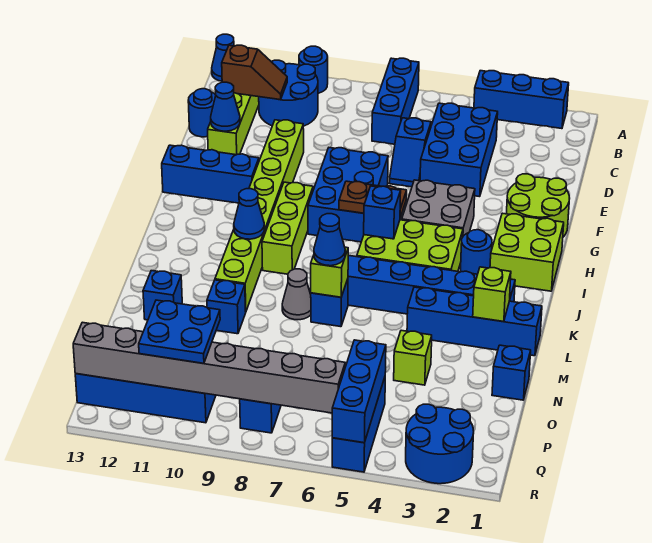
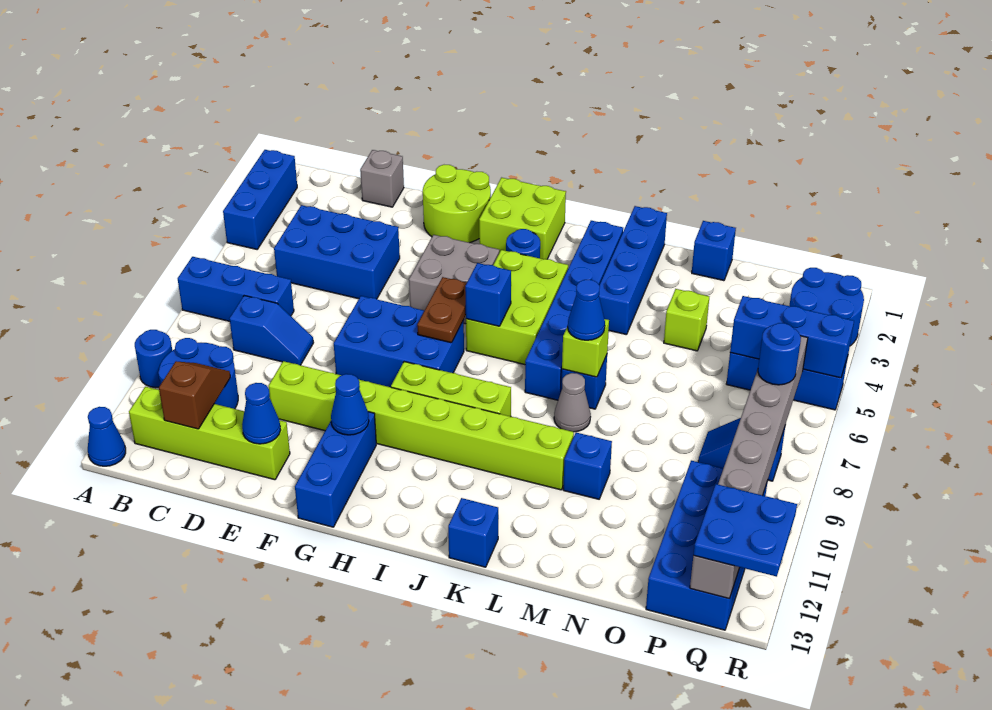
none -> grey 1x1 brick [360,150,404,207]
blue 1x2 slope [390,118,431,187] -> blue 1x2 slope moved to [230,296,314,365]
blue 1x1 round brick [188,89,216,137] -> blue 1x1 round brick moved to [758,323,801,385]
blue 1x1 cone [234,189,264,239] -> blue 1x1 cone moved to [331,374,369,435]
lime 1x1 brick [473,267,511,322] -> none
blue 1x1 brick [143,271,182,320] -> blue 1x1 brick moved to [448,498,498,567]
blue 2x2 plate [139,300,220,363] -> blue 2x2 plate moved to [694,484,797,577]

